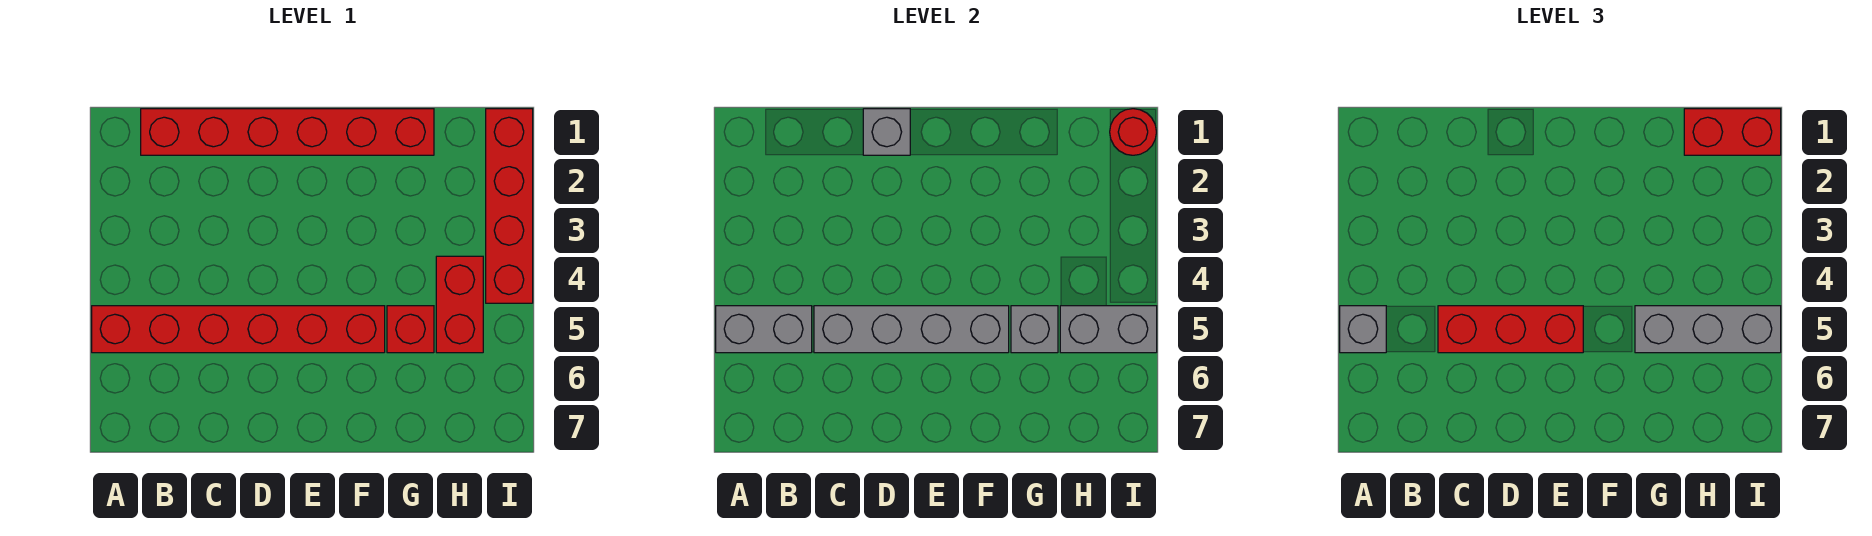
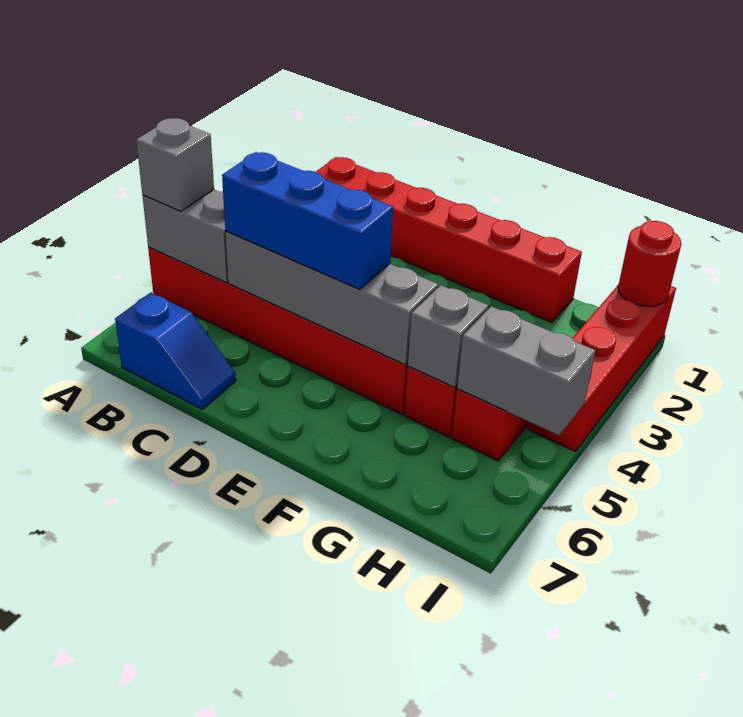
none -> blue 1x2 slope [115,293,236,409]
red 1x3 brick [1438,306,1583,353] -> blue 1x3 brick [222,152,393,289]
grey 1x1 brick [863,109,910,155] -> none
grey 1x3 brick [1635,306,1781,353] -> none
red 1x2 brick [1684,109,1781,155] -> none

